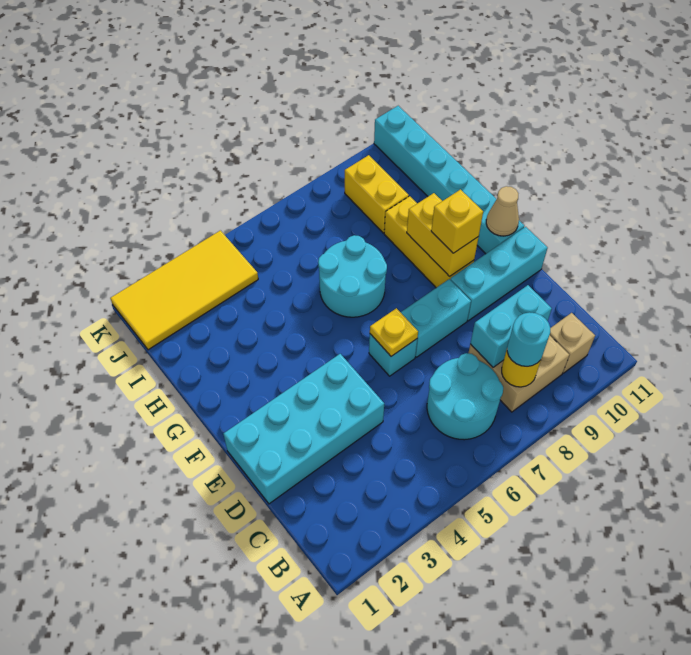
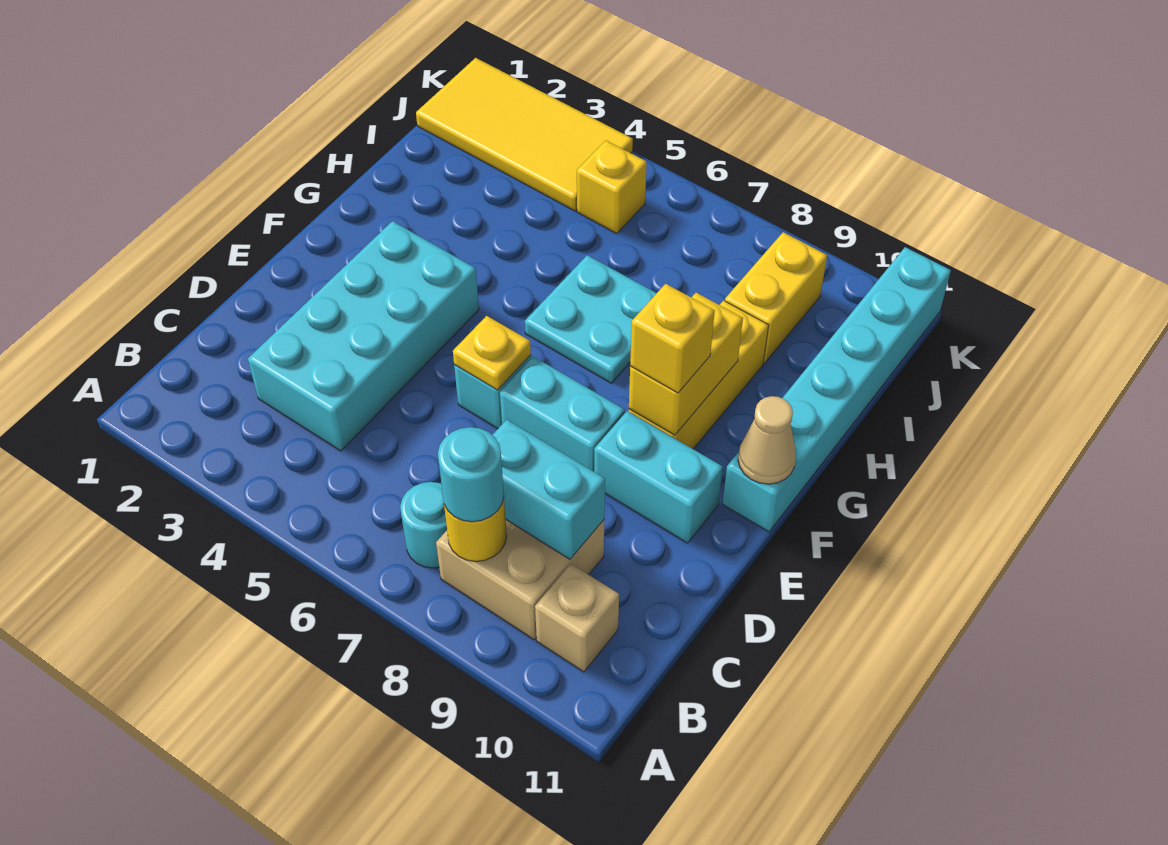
cyan 2x2 round brick [427,353,503,440] -> cyan 1x1 round brick [400,482,447,568]
cyan 2x4 brick [223,354,384,504] -> cyan 2x4 brick turned to [248,221,479,451]
cyan 1x3 brick [450,227,548,321] -> cyan 1x2 brick [594,411,723,543]
cyan 2x2 round brick [318,235,387,317] -> cyan 2x2 plate [525,255,656,383]
none -> yellow 1x1 brick [577,141,647,234]

